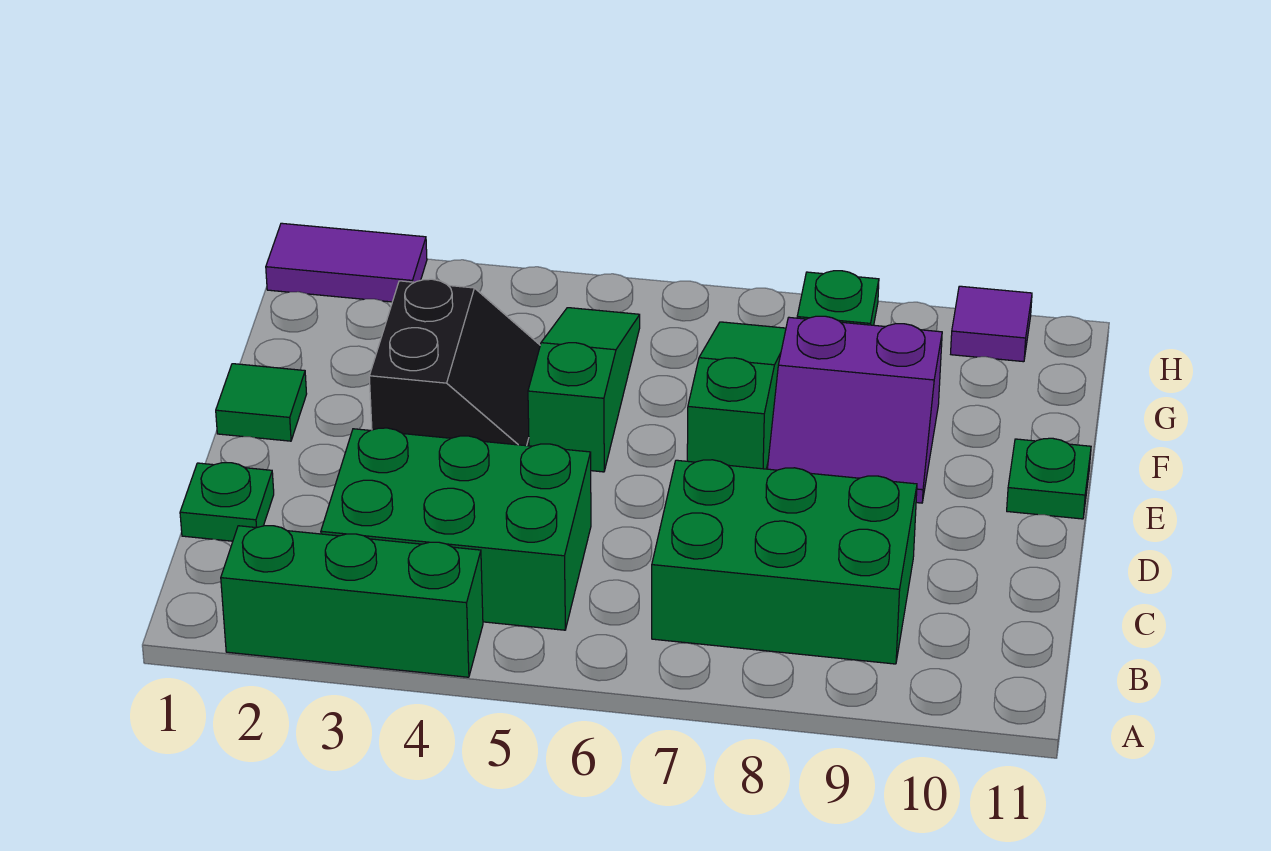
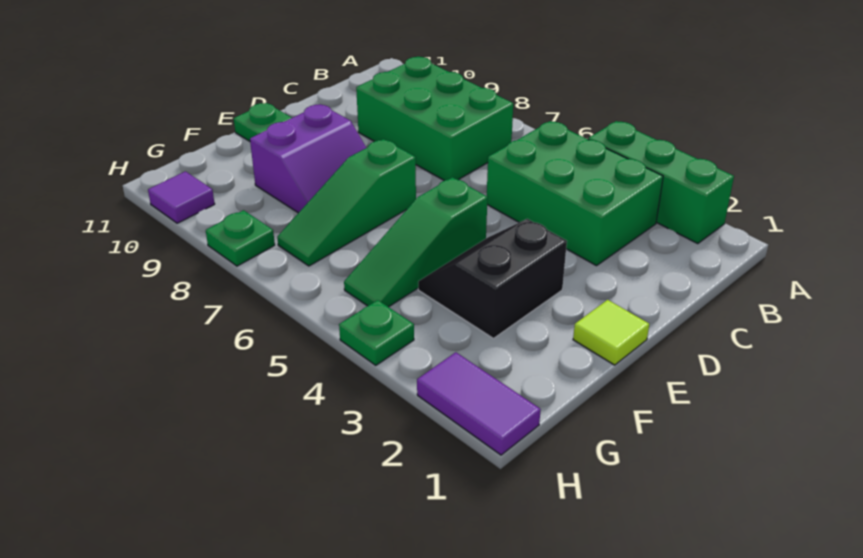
green 1x1 plate [180,463,274,541] -> green 1x1 plate moved to [339,300,414,365]
green 1x1 tile [216,364,307,441] -> lime 1x1 tile [573,300,649,365]
purple 2x2 slope [767,316,942,503] -> purple 2x2 slope turned to [250,104,366,213]

